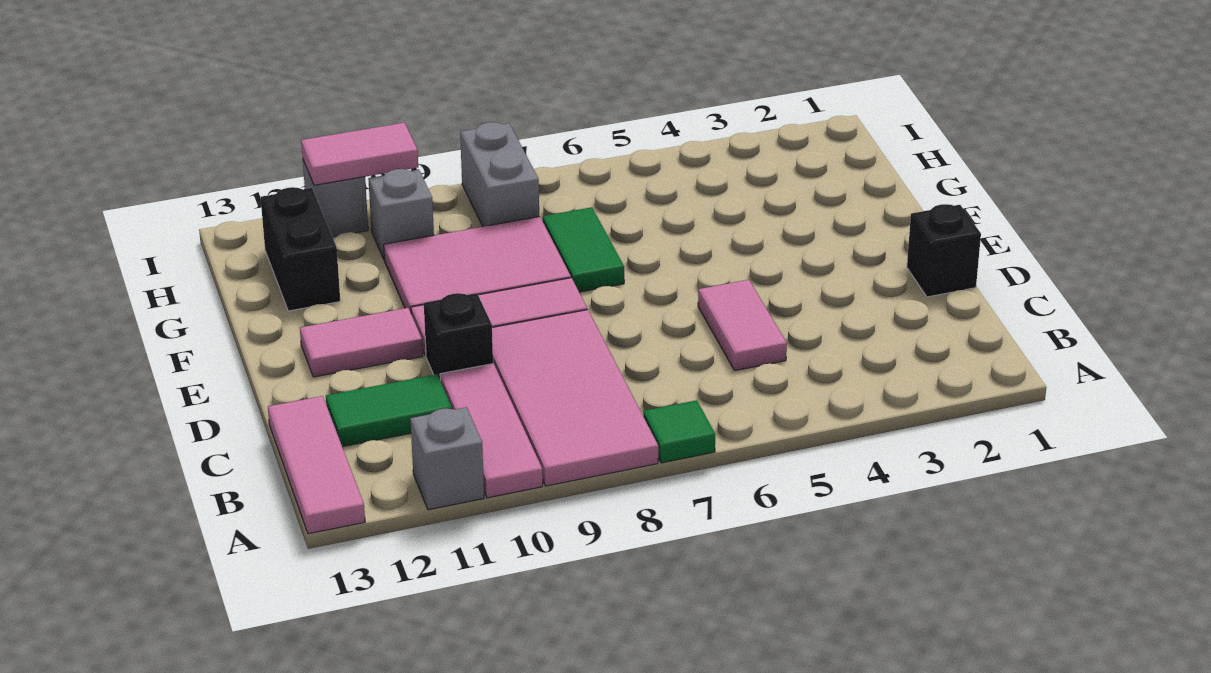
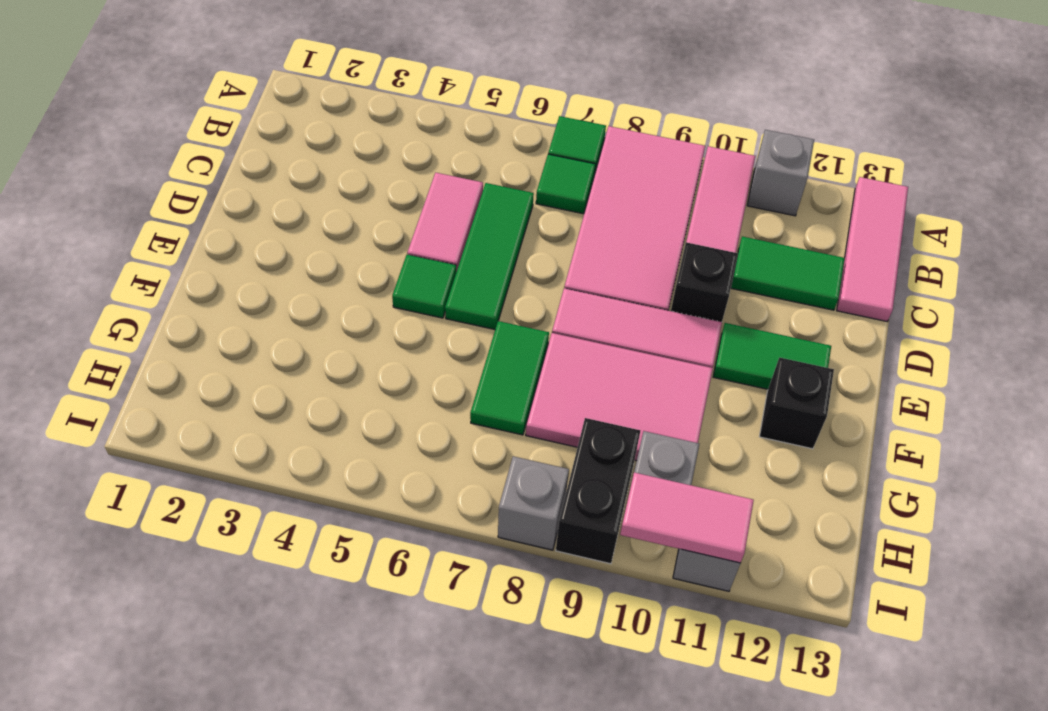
none -> green 1x1 tile [536,154,595,214]
none -> green 1x3 tile [445,183,534,329]
black 1x1 brick [907,204,981,297] -> black 1x1 brick moved to [759,358,834,449]
none -> green 1x1 tile [392,254,456,318]
pink 1x2 tile [300,308,423,377] -> green 1x2 tile [713,323,831,389]
black 1x2 brick [261,187,340,311] -> black 1x2 brick moved to [556,418,640,564]
grey 1x2 brick [460,122,539,227] -> grey 1x1 brick [498,456,569,550]

